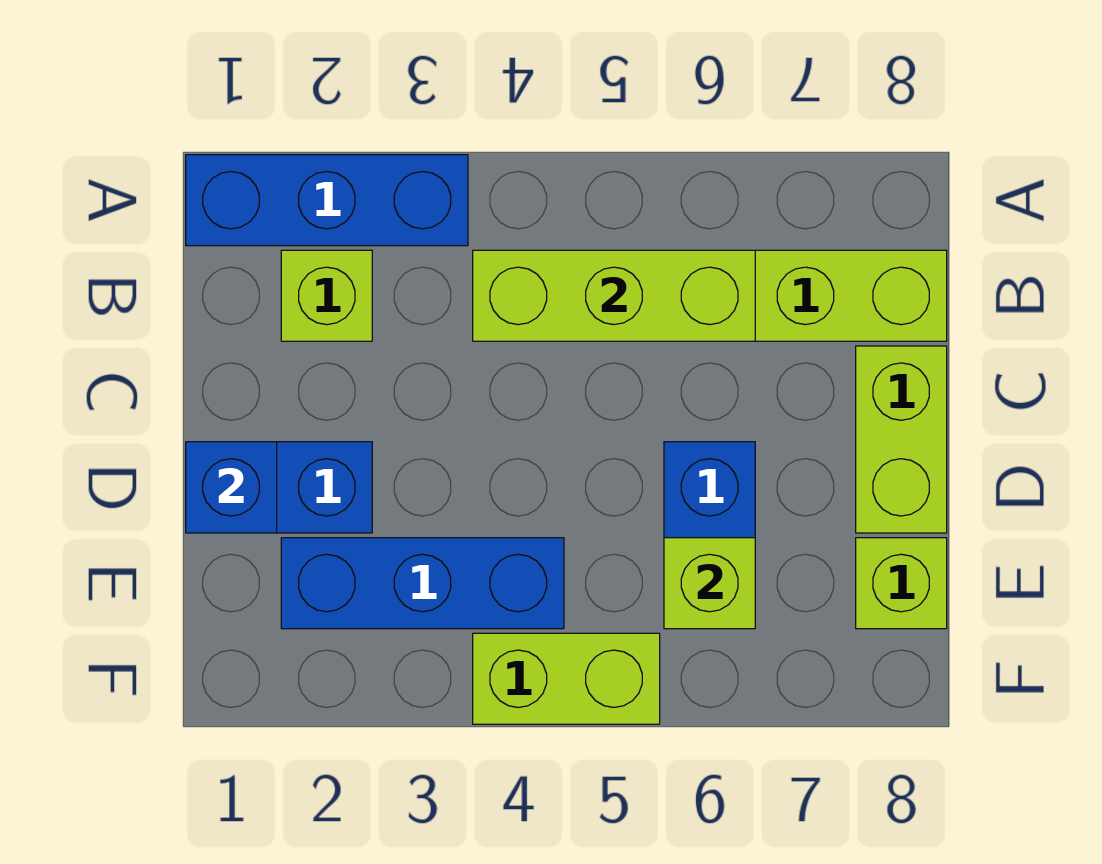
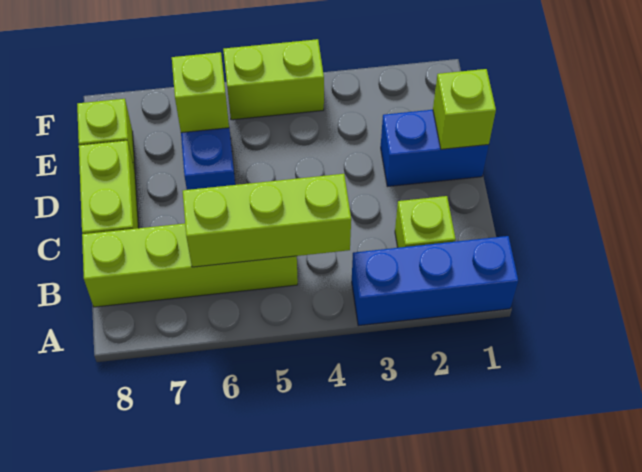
blue 1x1 brick [186,442,277,533] -> lime 1x1 brick [433,69,496,149]
blue 1x3 brick [281,538,564,629] -> none

